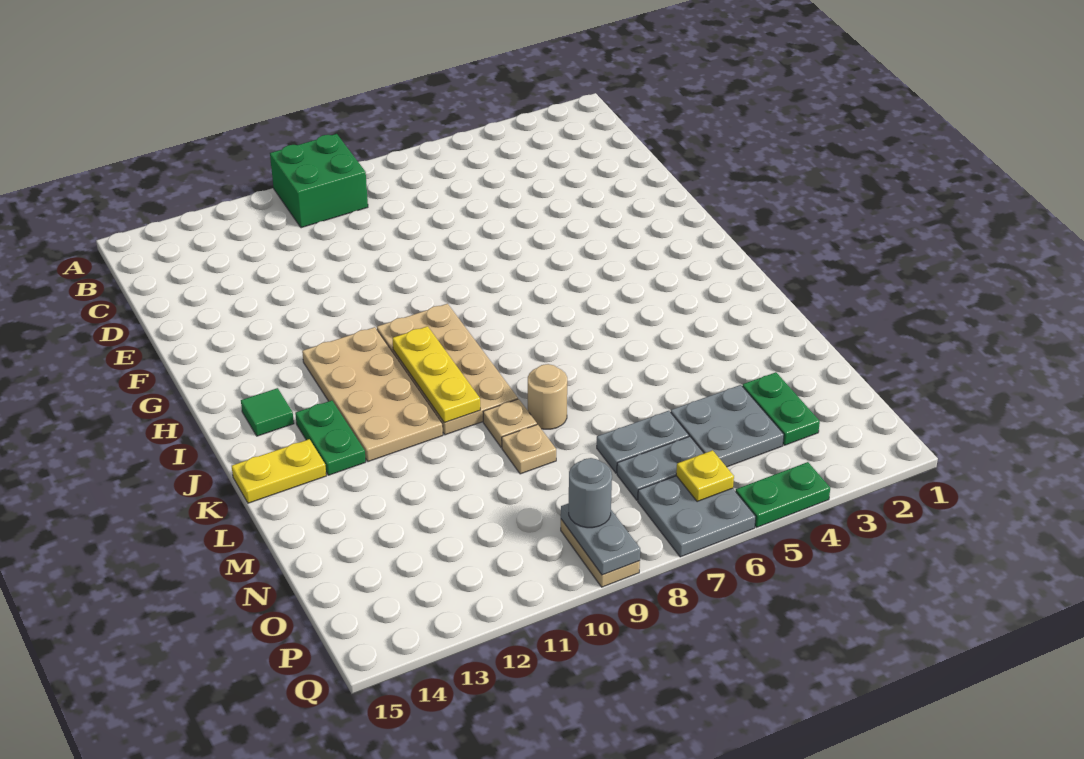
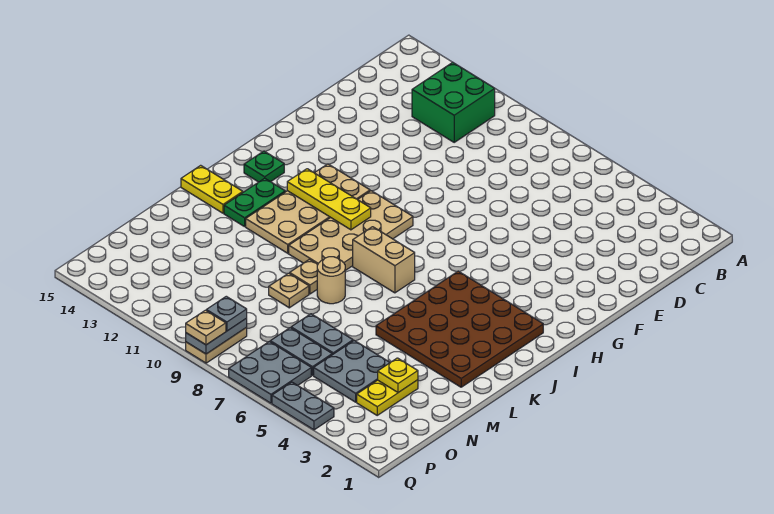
green 2x2 brick [270,134,368,228] -> green 2x2 brick moved to [412,62,495,142]
none -> brown 4x4 plate [376,271,543,387]
yellow 1x3 plate [392,326,480,423] -> yellow 1x3 plate turned to [287,169,371,230]
green 1x1 tile [241,388,294,436] -> green 1x1 plate [244,151,284,182]
none -> tan 1x2 brick [353,227,415,293]
green 1x2 plate [742,372,820,445] -> yellow 1x2 plate [357,380,418,415]
yellow 1x1 plate [676,450,734,502] -> yellow 1x1 plate moved to [378,358,418,393]
grey 1x1 round brick [569,458,612,528] -> grey 1x1 plate [206,296,247,331]
green 1x2 plate [736,462,830,527] -> grey 1x2 plate [272,382,334,430]
none -> tan 1x1 plate [186,310,226,345]

